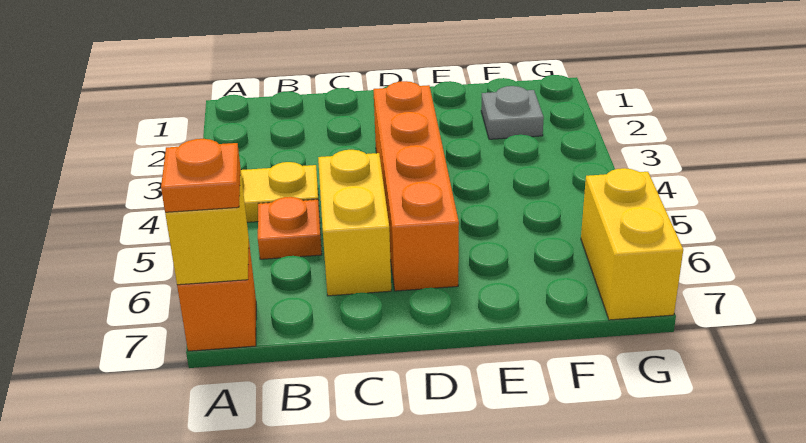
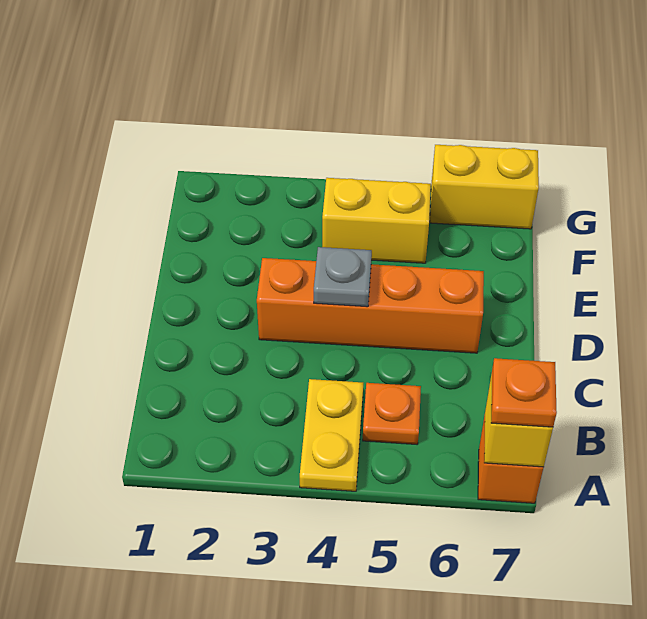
yellow 1x2 brick [318,150,391,296] -> yellow 1x2 brick moved to [322,178,431,263]
grey 1x1 plate [481,86,544,139] -> grey 1x1 plate moved to [314,247,372,307]

